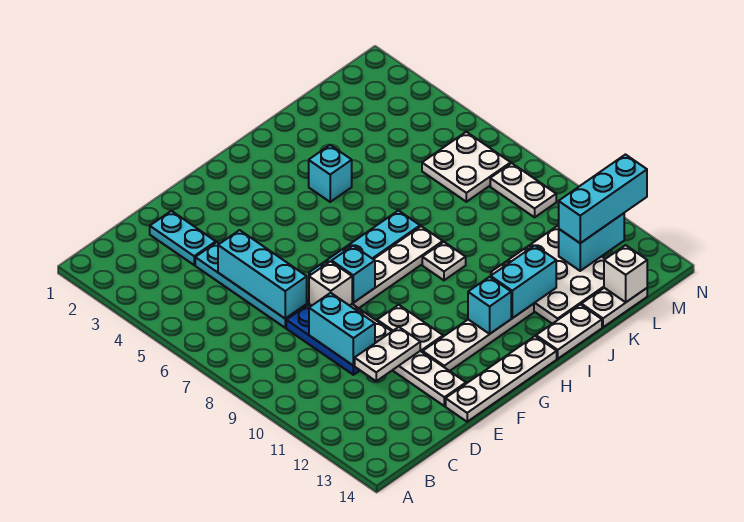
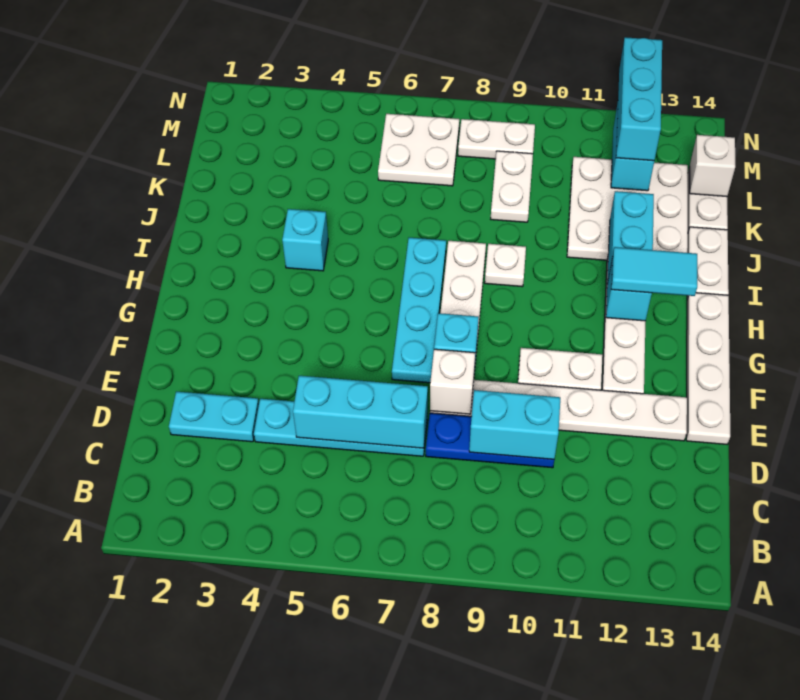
white 1x2 plate [355,327,420,381] -> white 1x2 plate moved to [491,151,533,222]
none -> cyan 1x2 tile [611,247,697,296]

